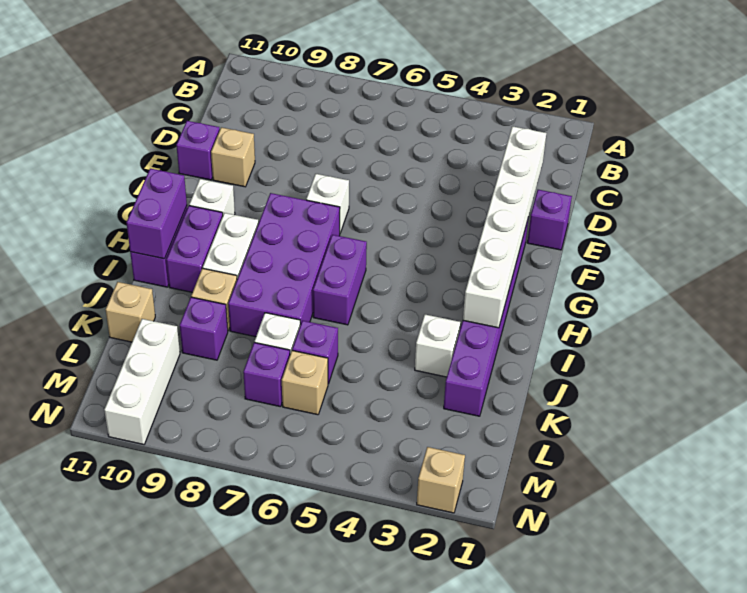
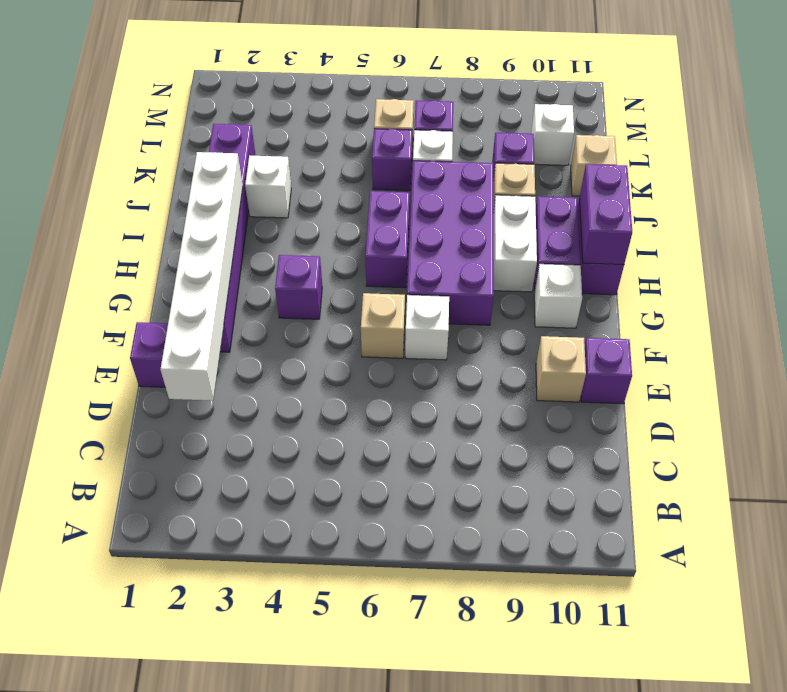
none -> purple 1x1 brick [275,255,322,319]
white 1x3 brick [104,319,180,444] -> white 1x1 brick [531,104,574,165]
tan 1x1 brick [417,447,465,513] -> tan 1x1 brick moved to [361,293,405,358]

